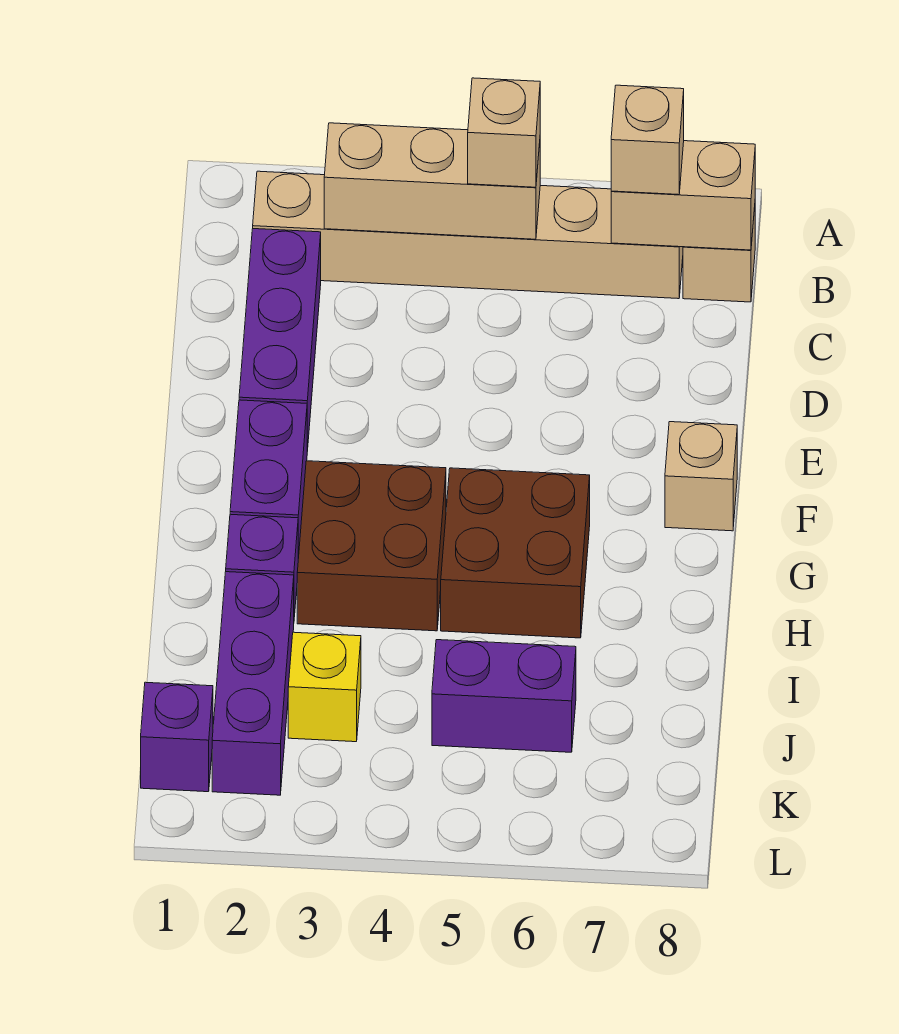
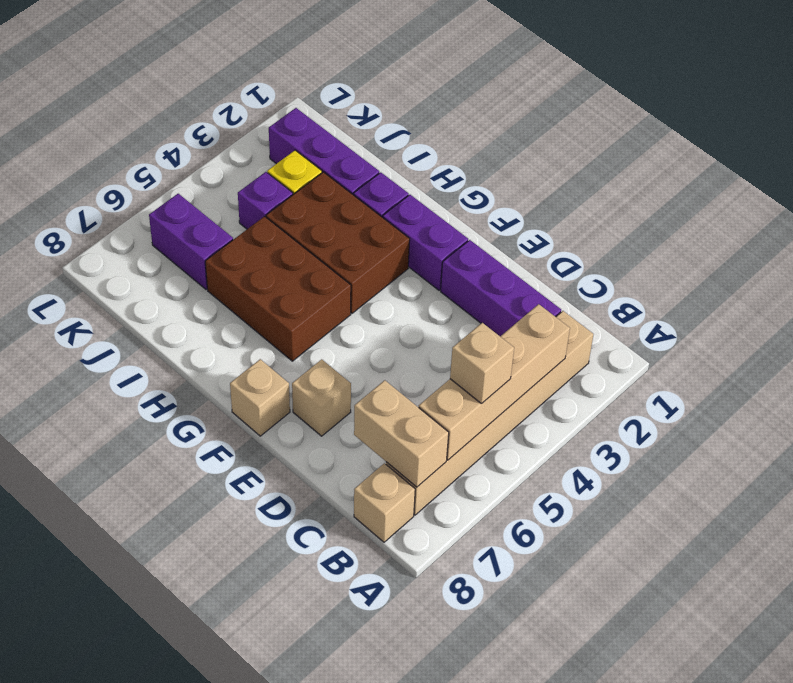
tan 1x3 brick [324,123,540,239] -> tan 1x4 brick [419,304,570,460]
tan 1x2 brick [611,141,755,250] -> tan 1x2 brick turned to [354,380,449,487]
tan 1x1 brick [611,85,684,195] -> tan 1x1 brick moved to [292,359,351,436]
brown 2x2 brick [297,461,446,631] -> brown 2x3 brick [266,172,410,313]
brown 2x2 brick [441,468,590,638] -> brown 2x3 brick [205,216,351,361]
purple 1x2 brick [432,640,576,752] -> purple 1x2 brick turned to [149,194,233,290]
purple 1x1 brick [141,682,213,792] -> purple 1x1 brick moved to [238,172,293,229]

